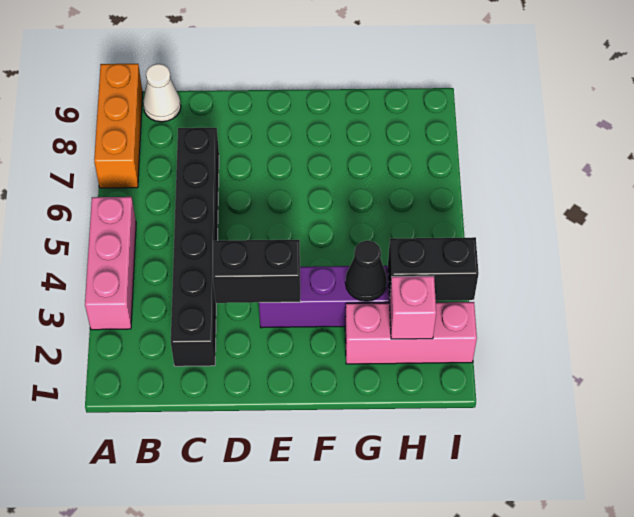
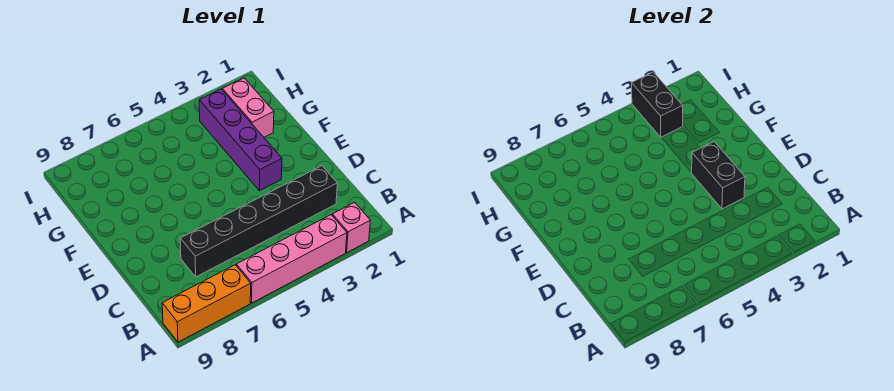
pink 1x3 brick [85,197,136,330] -> pink 1x4 brick [236,215,347,303]
white 1x1 cone [143,64,181,122] -> none
pink 1x3 brick [345,302,477,364] -> pink 1x2 brick [222,78,274,137]
black 1x1 cone [345,240,387,301] -> none
pink 1x1 brick [389,276,436,339] -> pink 1x1 brick moved to [332,202,370,252]

